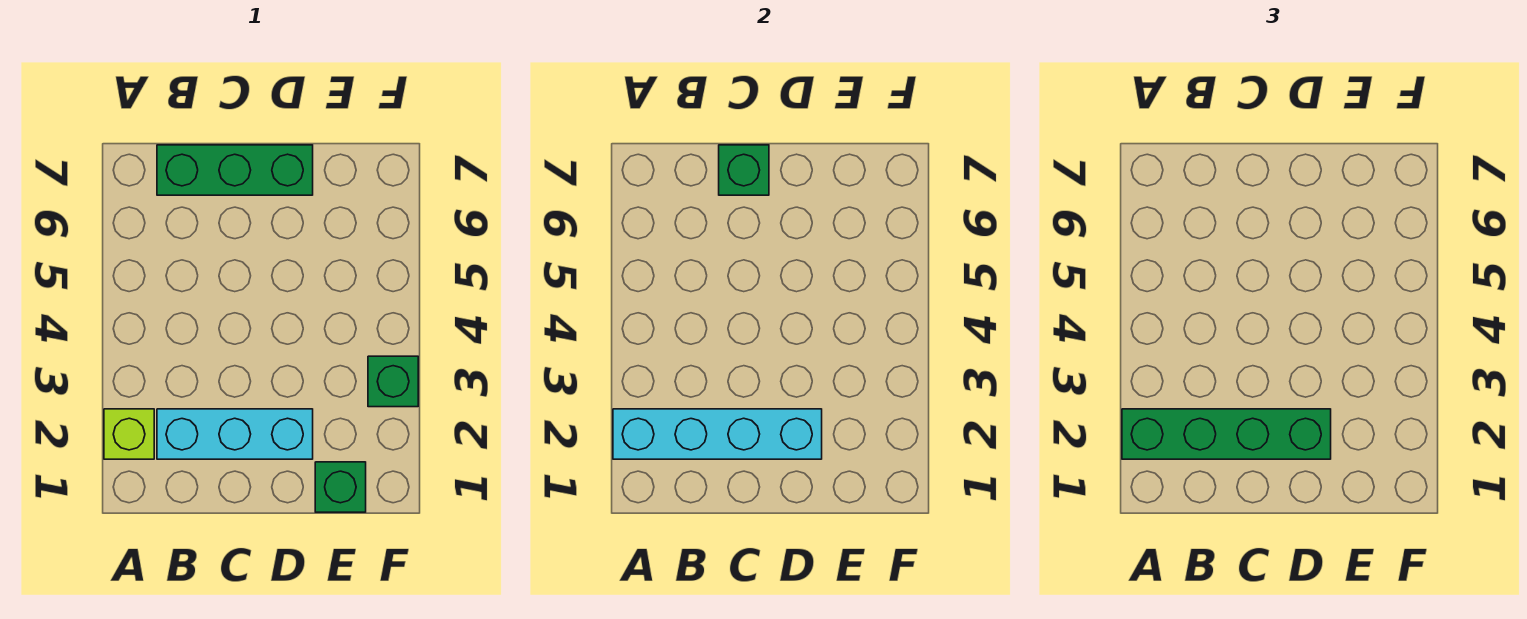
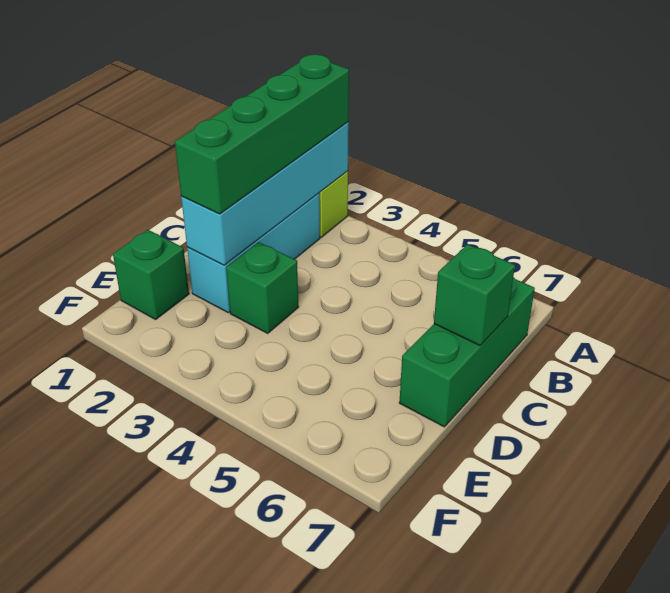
green 1x1 brick [368,356,418,407] -> green 1x1 brick moved to [226,242,299,333]

